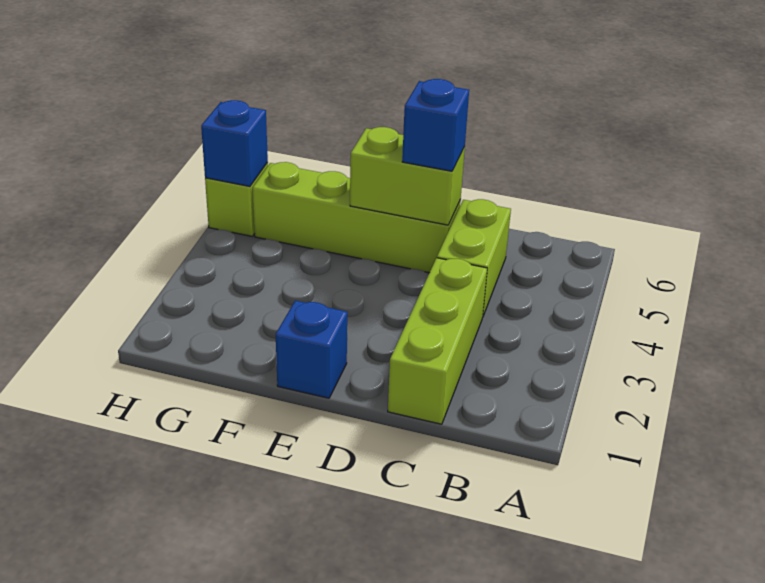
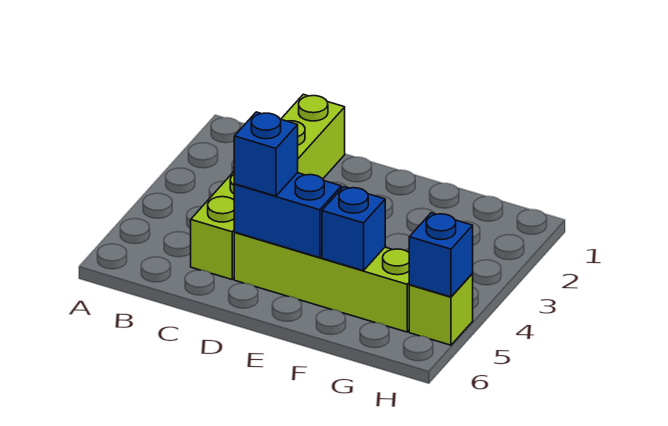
lime 1x2 brick [350,127,465,225] -> blue 1x2 brick [234,173,341,258]
blue 1x1 brick [276,301,347,398] -> blue 1x1 brick moved to [322,187,385,271]

